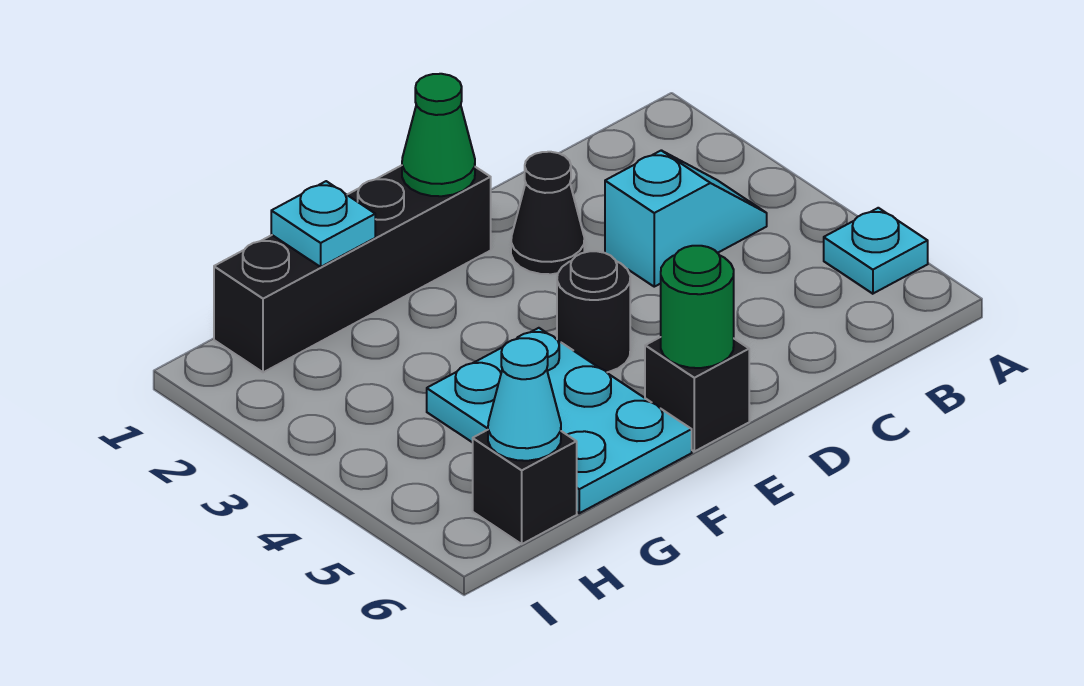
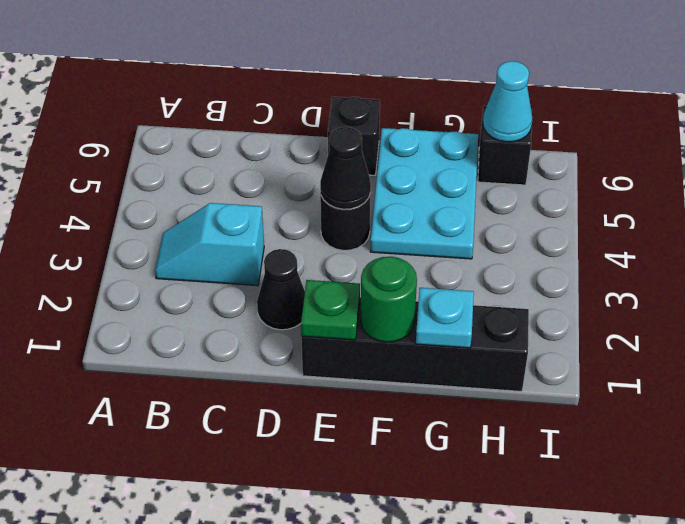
cyan 1x1 plate [824,208,928,294] -> none
green 1x1 cone [402,74,475,196] -> green 1x1 plate [301,280,360,340]
none -> black 1x1 cone [320,127,371,209]
green 1x1 round brick [661,246,734,368] -> green 1x1 round brick moved to [361,257,417,342]

